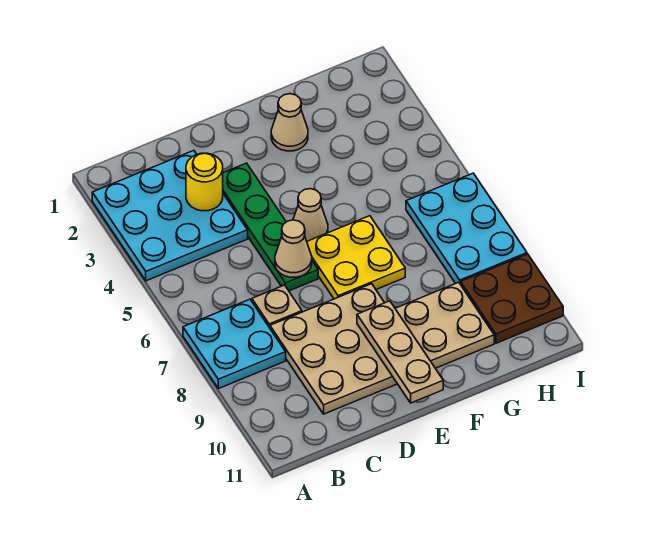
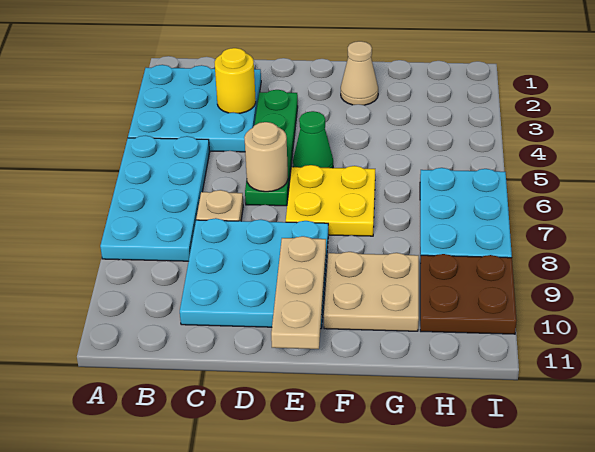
cyan 2x2 plate [183,299,286,389] -> cyan 2x4 plate [100,136,210,261]
tan 3x3 plate [270,284,397,414] -> cyan 3x3 plate [180,218,328,328]
tan 1x1 cone [275,220,312,277] -> tan 1x1 round brick [244,122,288,192]
tan 1x1 cone [293,189,328,241] -> green 1x1 cone [293,111,333,168]

